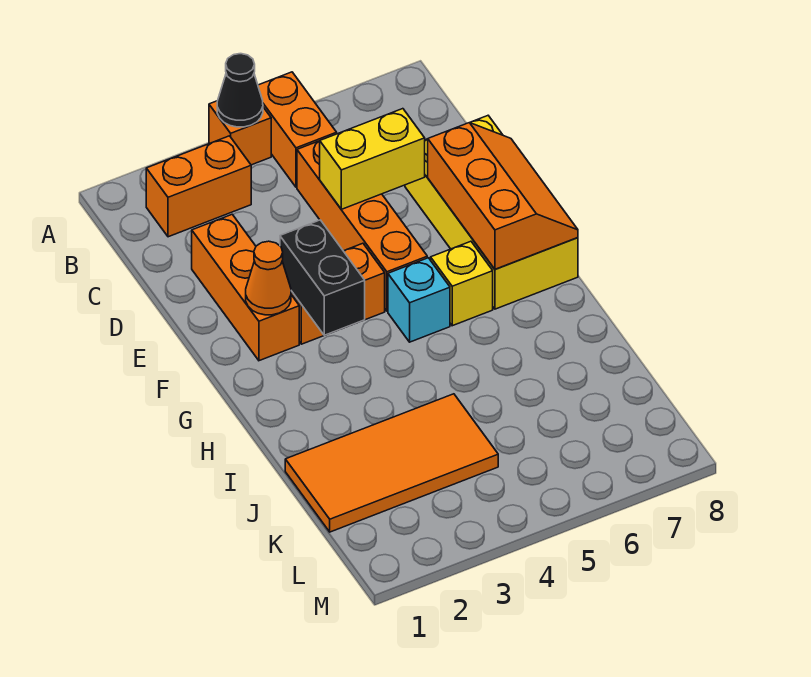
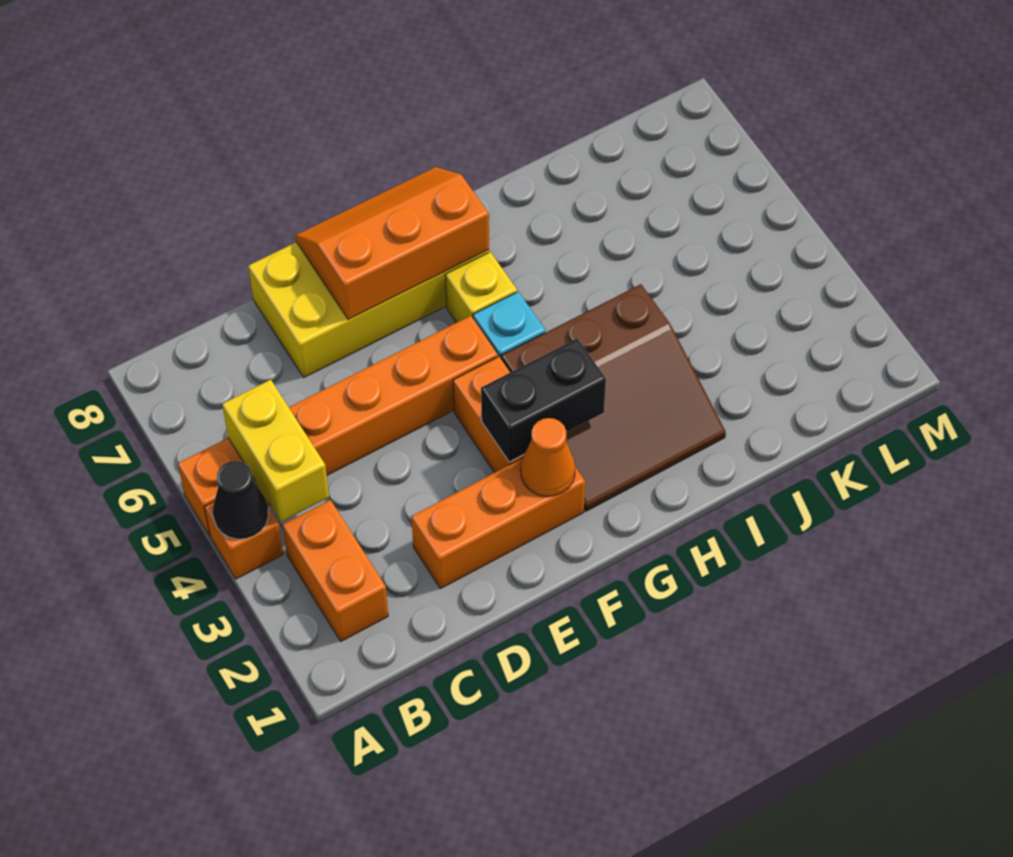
yellow 1x2 brick [320,109,425,209] -> yellow 1x2 brick moved to [222,380,329,522]
none -> brown 3x3 slope [501,284,726,511]
orange 2x4 tile [285,394,498,532] -> none

